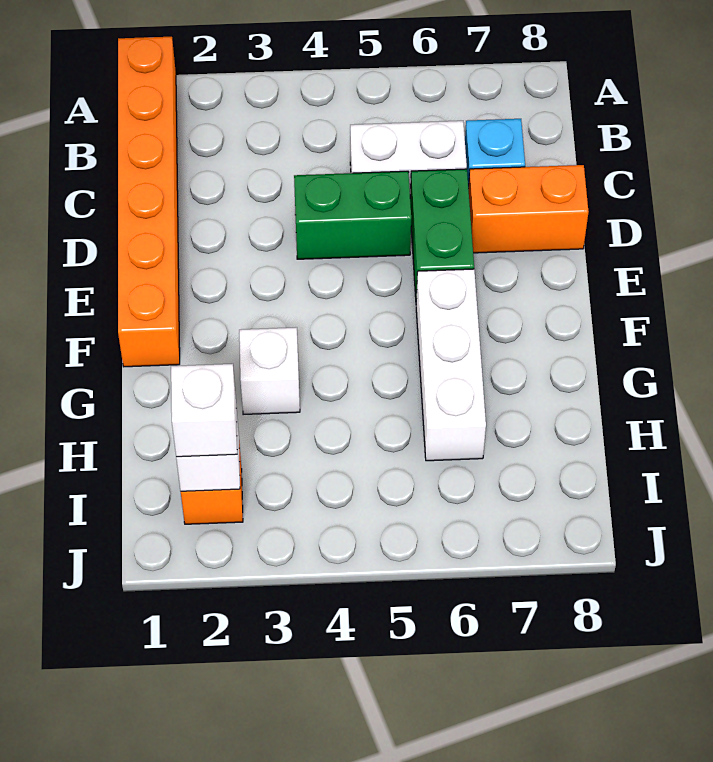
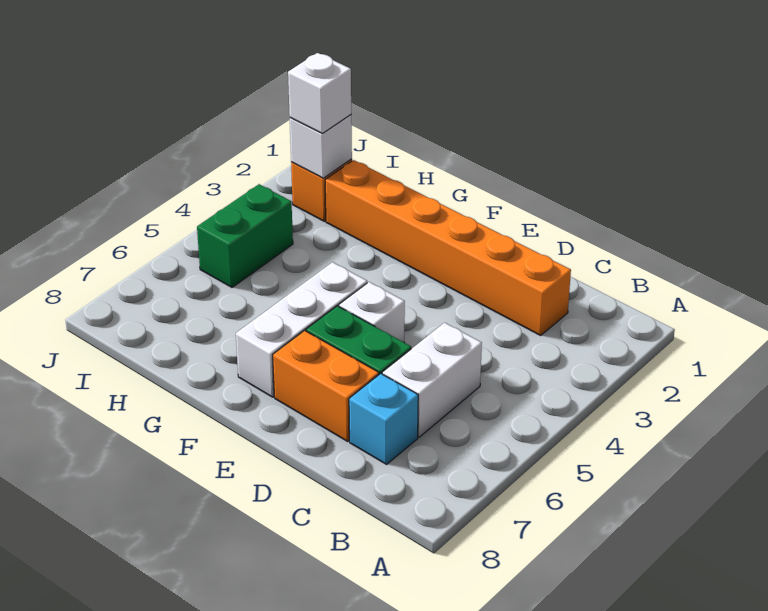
orange 1x6 brick [118,37,180,367] -> orange 1x6 brick moved to [325,160,571,335]
green 1x2 brick [294,171,411,259] -> green 1x2 brick moved to [197,184,293,287]
orange 1x2 brick [468,165,589,253] -> orange 1x2 brick turned to [273,331,379,442]
white 1x3 brick [416,269,486,461] -> white 1x3 brick turned to [236,262,367,397]
white 1x1 brick [239,327,300,415] -> white 1x1 brick moved to [339,282,405,342]

